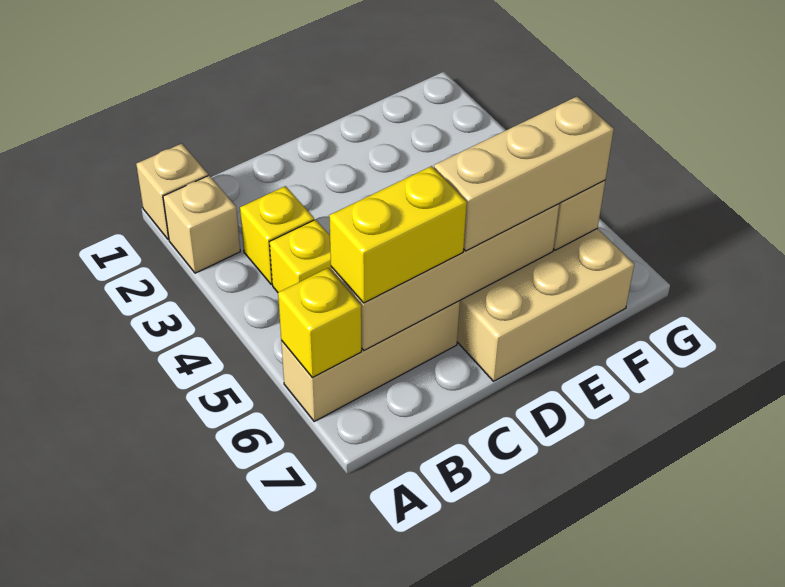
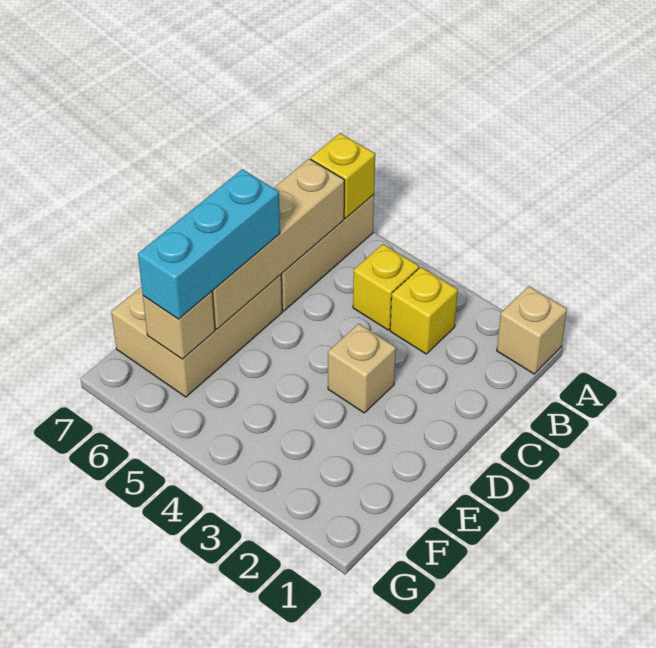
tan 1x1 brick [163,176,240,273] -> tan 1x1 brick moved to [328,324,396,413]
yellow 1x2 brick [329,166,467,303] -> none
tan 1x3 brick [434,96,614,251] -> cyan 1x3 brick [138,169,280,319]

